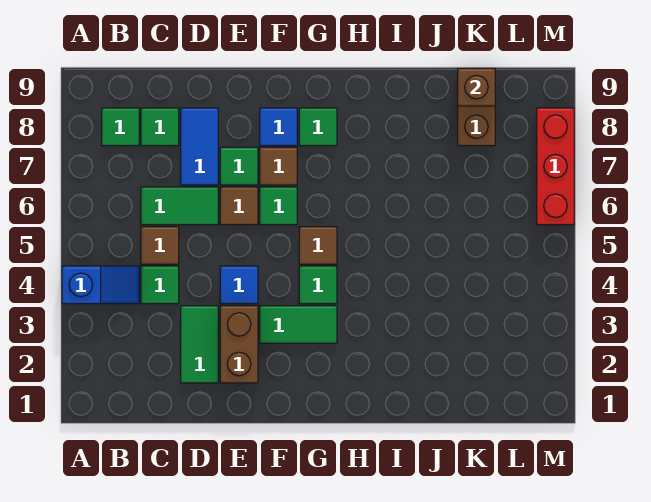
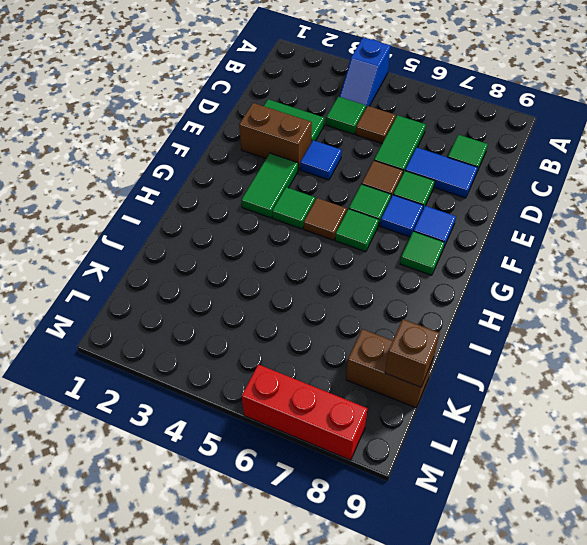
green 1x1 tile [102,108,139,146] -> green 1x1 tile moved to [335,209,379,252]
brown 1x1 tile [260,147,297,185] -> blue 1x1 tile [380,195,423,237]

